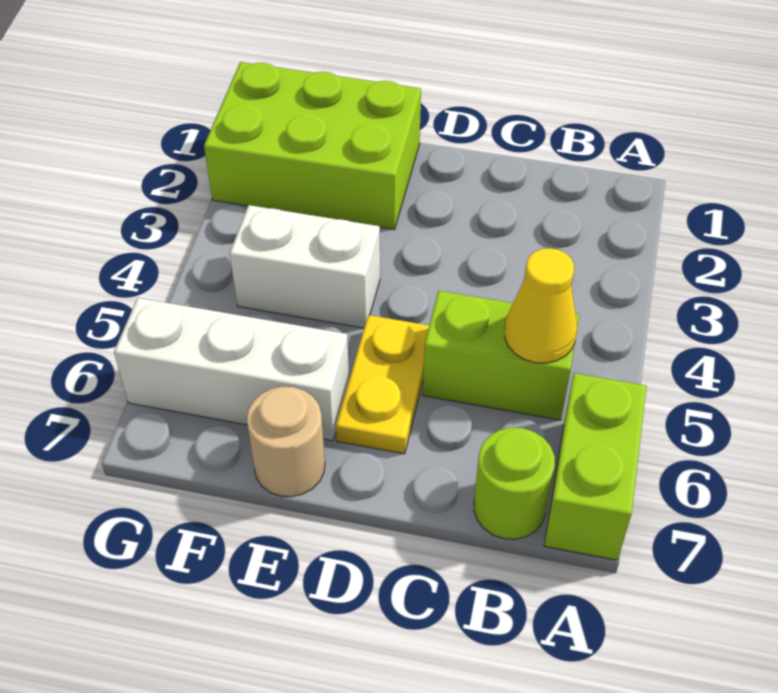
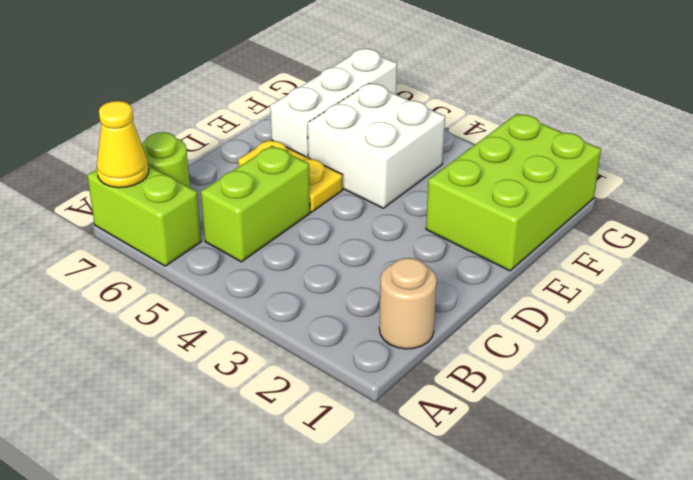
yellow 1x1 cone [505,248,577,363] -> yellow 1x1 cone moved to [97,101,149,188]
white 1x2 brick [230,205,380,328] -> white 2x2 brick [308,83,445,208]
tan 1x1 round brick [247,387,325,497] -> tan 1x1 round brick moved to [379,258,437,349]

